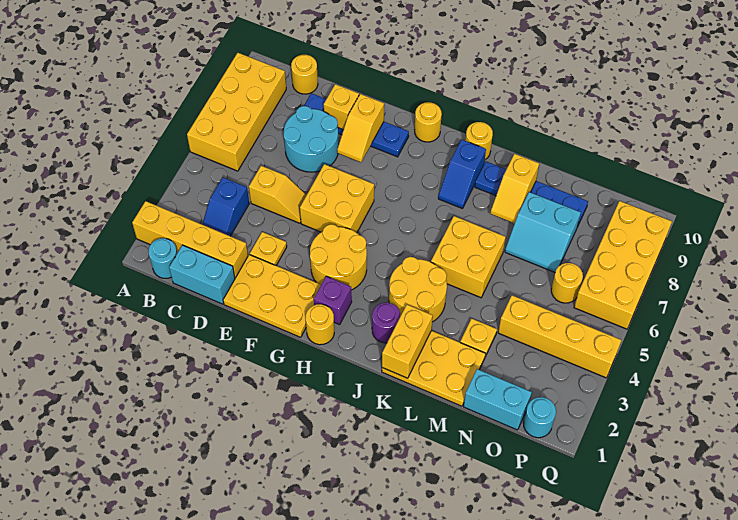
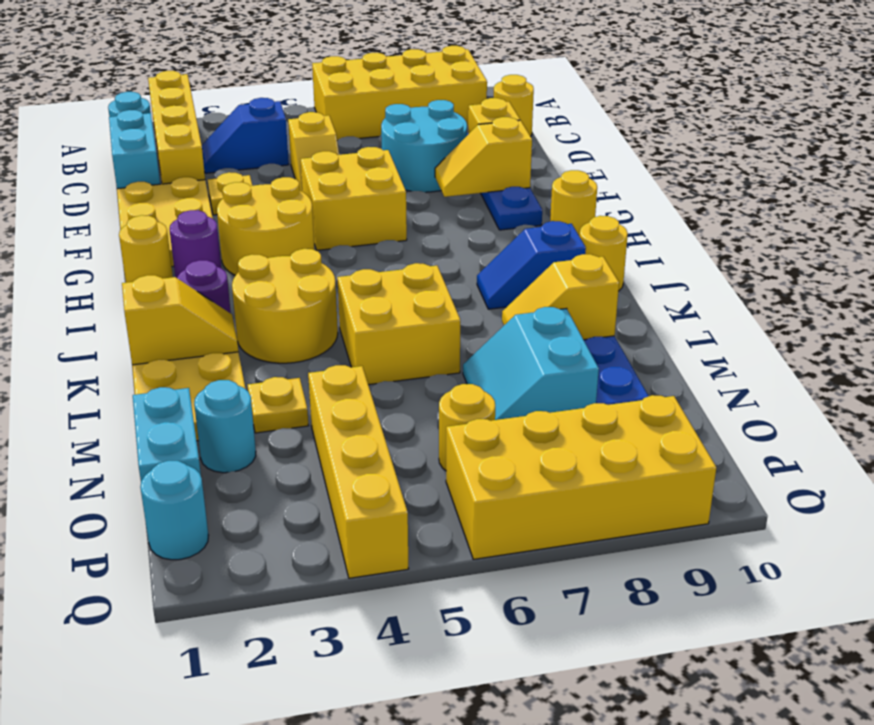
purple 1x1 brick [314,276,352,325] -> purple 1x1 round brick [170,210,221,278]
yellow 1x2 brick [382,305,433,378] -> yellow 1x2 slope [122,275,238,365]
none -> cyan 1x1 round brick [194,380,256,473]

